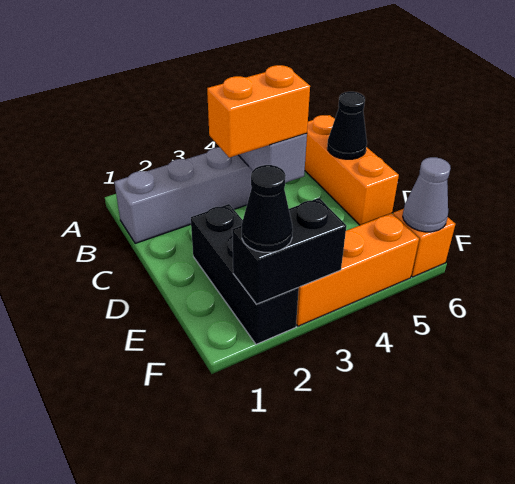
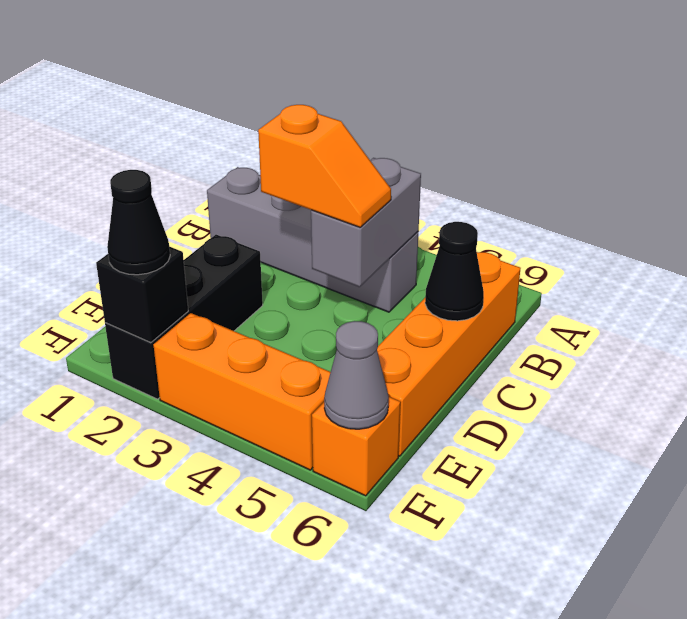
orange 1x3 brick [305,115,399,225] -> orange 1x4 brick [377,252,521,456]
orange 1x2 brick [207,65,310,157] -> orange 1x2 slope [258,105,391,227]
black 1x2 brick [232,198,346,304] -> black 1x1 brick [96,246,188,343]

